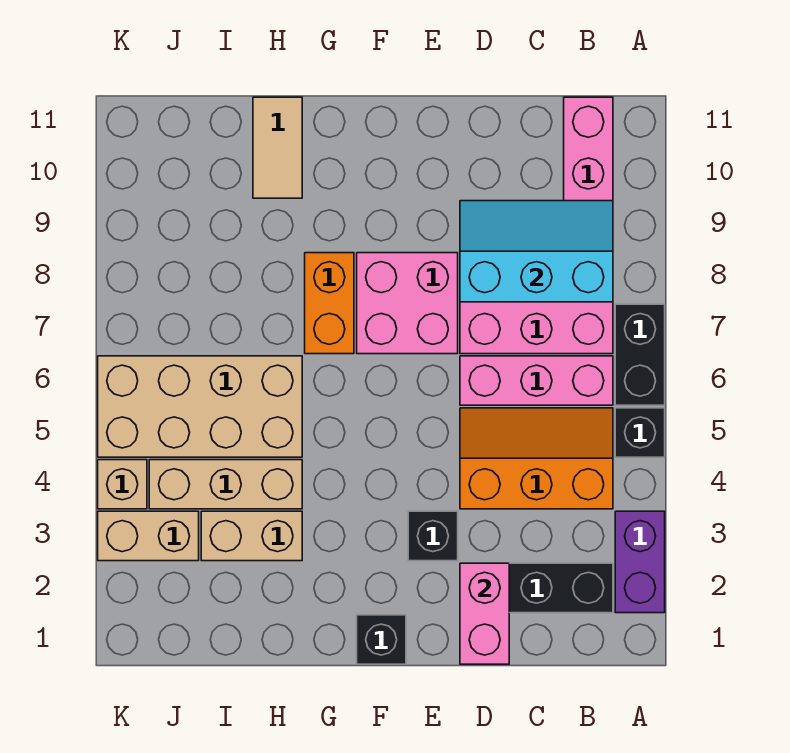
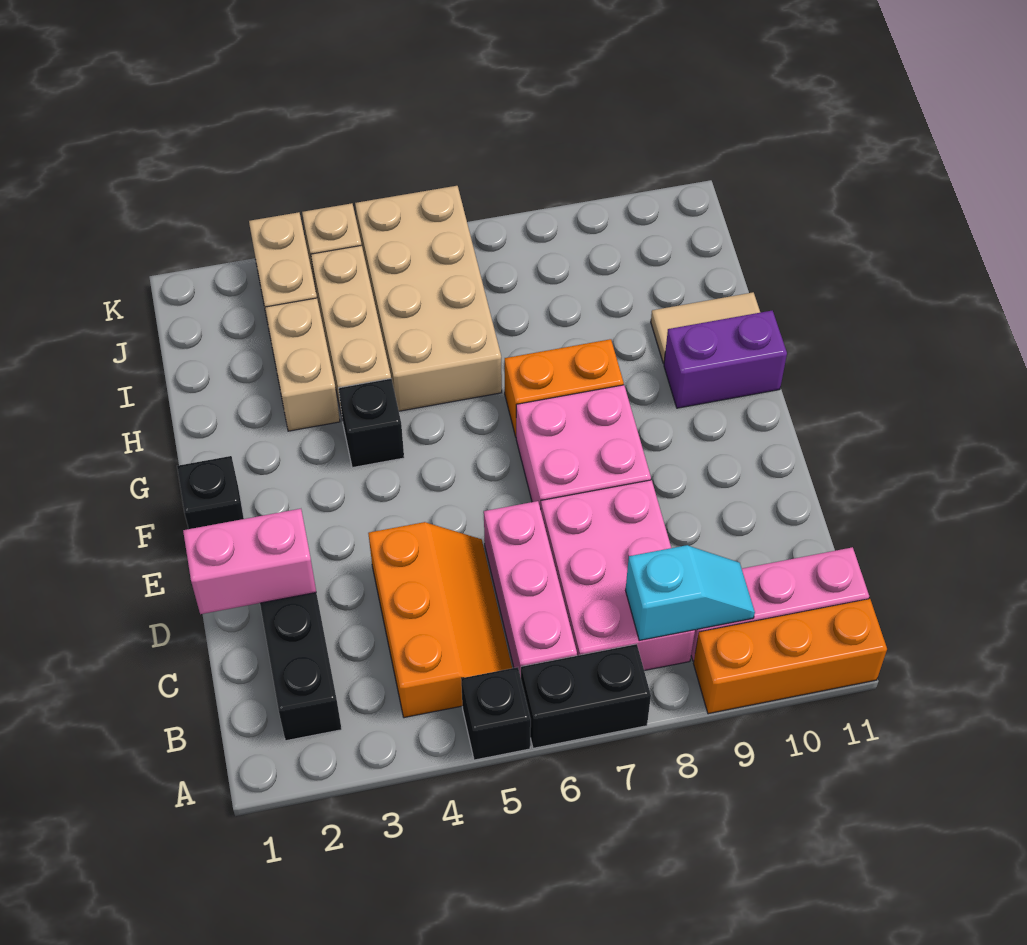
purple 1x2 brick [615,511,665,613] -> purple 1x2 brick moved to [664,311,787,408]
none -> orange 1x3 brick [694,599,887,714]
cyan 2x3 slope [460,201,613,302] -> cyan 1x2 slope [626,545,755,641]
black 1x1 brick [408,511,458,561] -> black 1x1 brick moved to [338,379,404,468]

